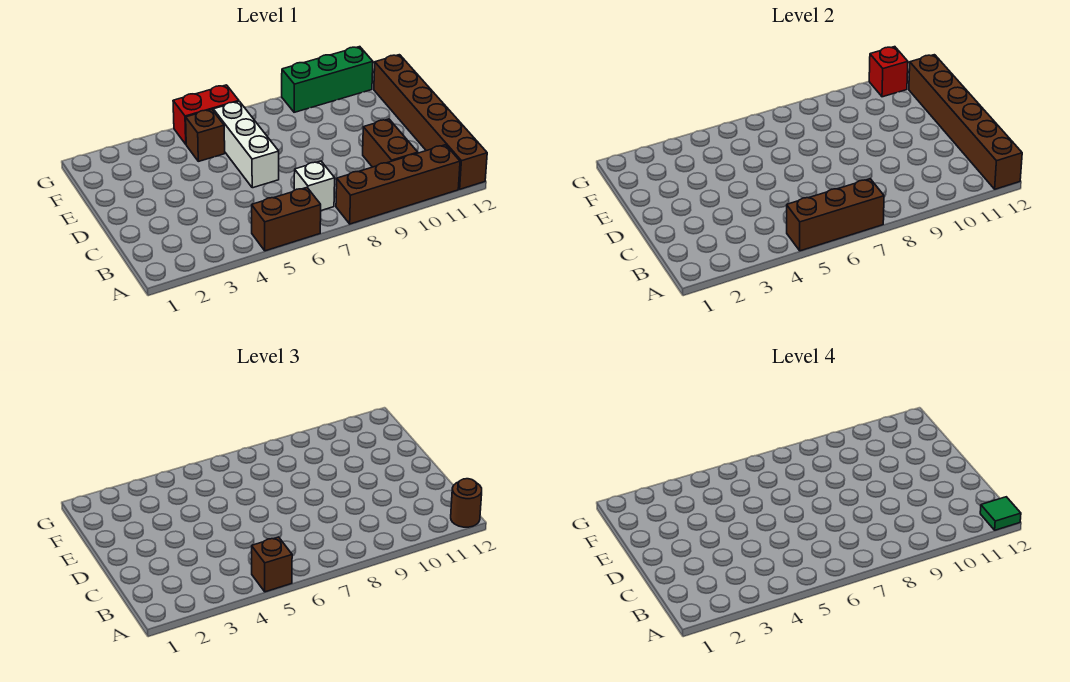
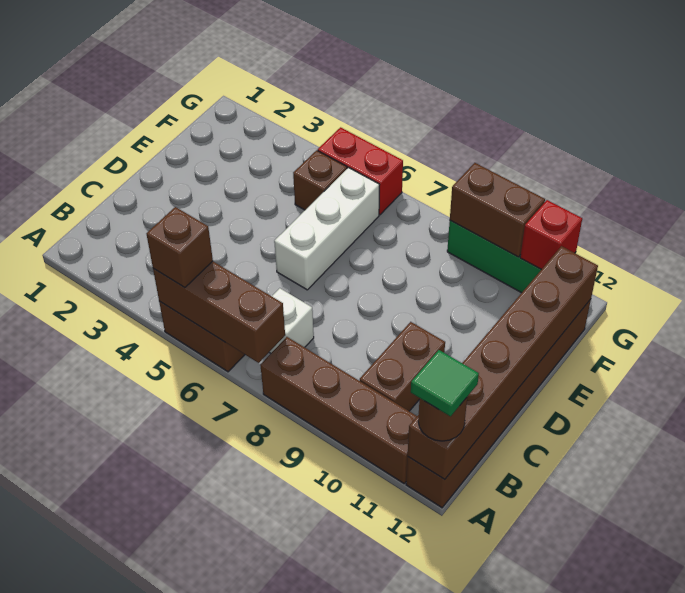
none -> brown 1x2 brick [450,163,545,257]

